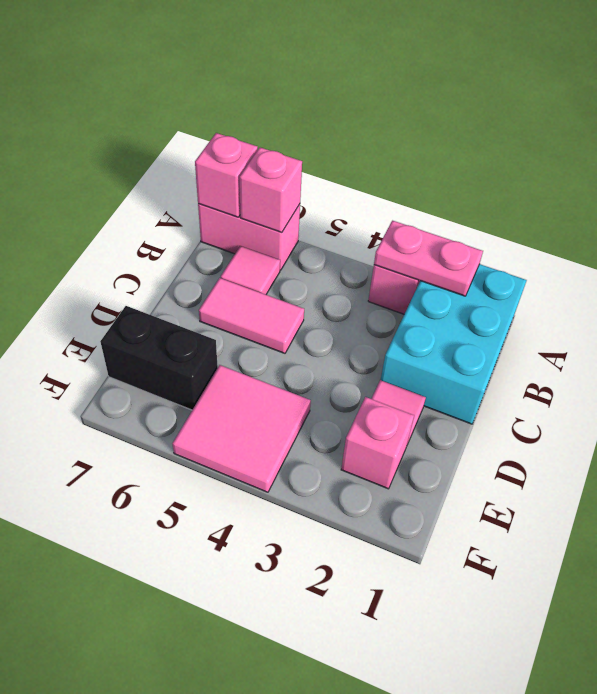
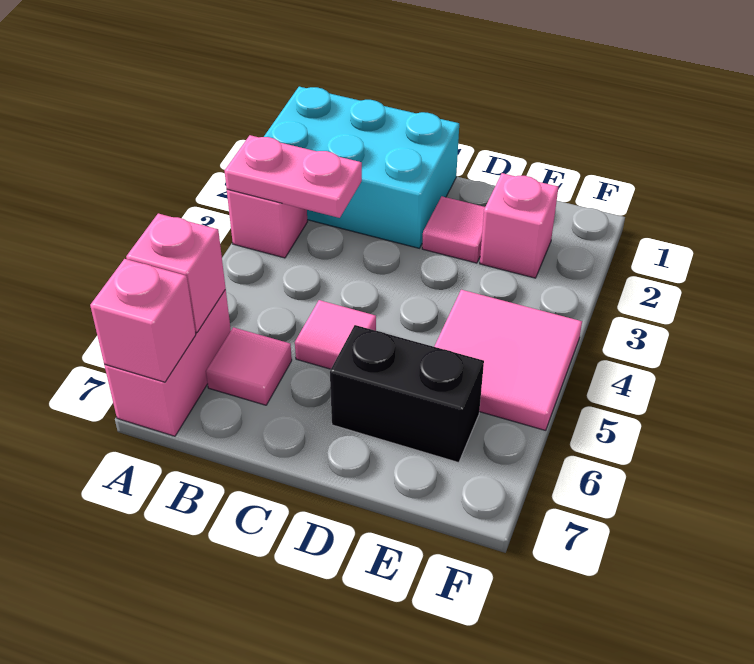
pink 1x2 plate [374,221,483,296] -> pink 1x2 plate turned to [225,135,362,218]
pink 1x2 tile [199,278,304,353] -> pink 1x1 tile [295,300,376,369]
black 1x2 brick [100,306,218,410] -> black 1x2 brick turned to [330,325,484,463]

